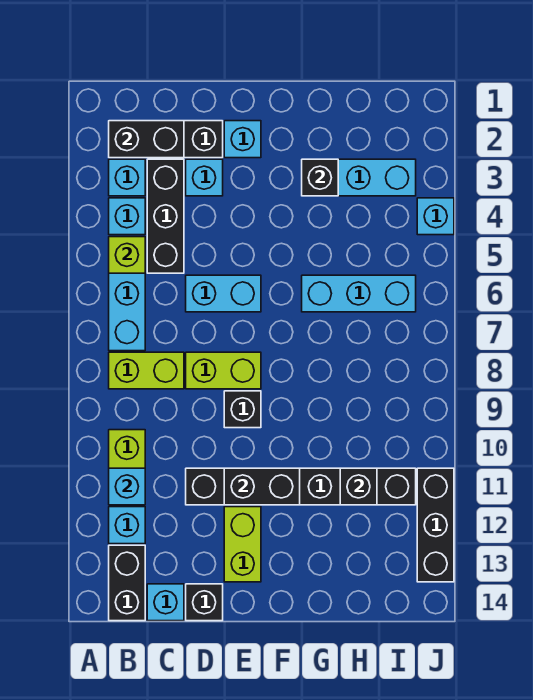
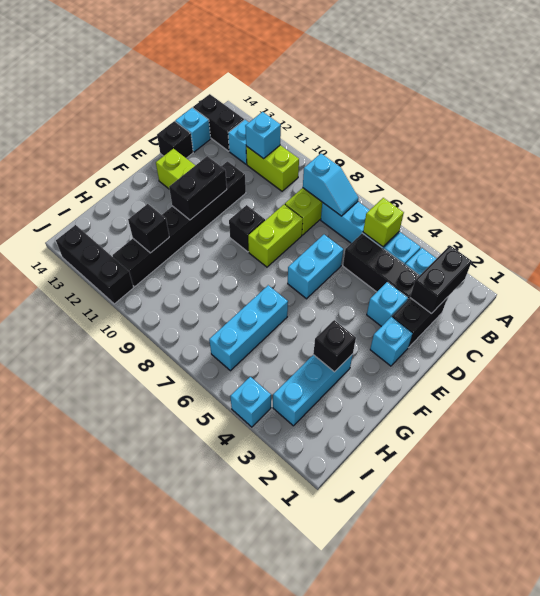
none -> cyan 1x2 slope [303,154,358,216]

